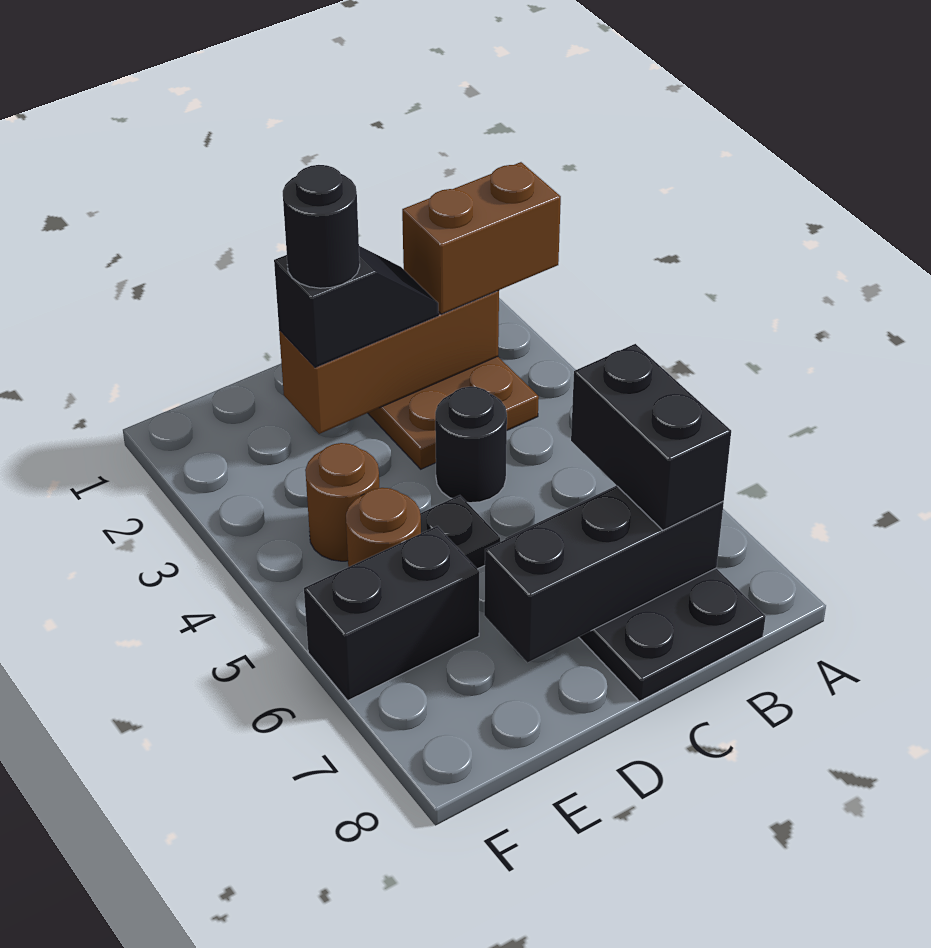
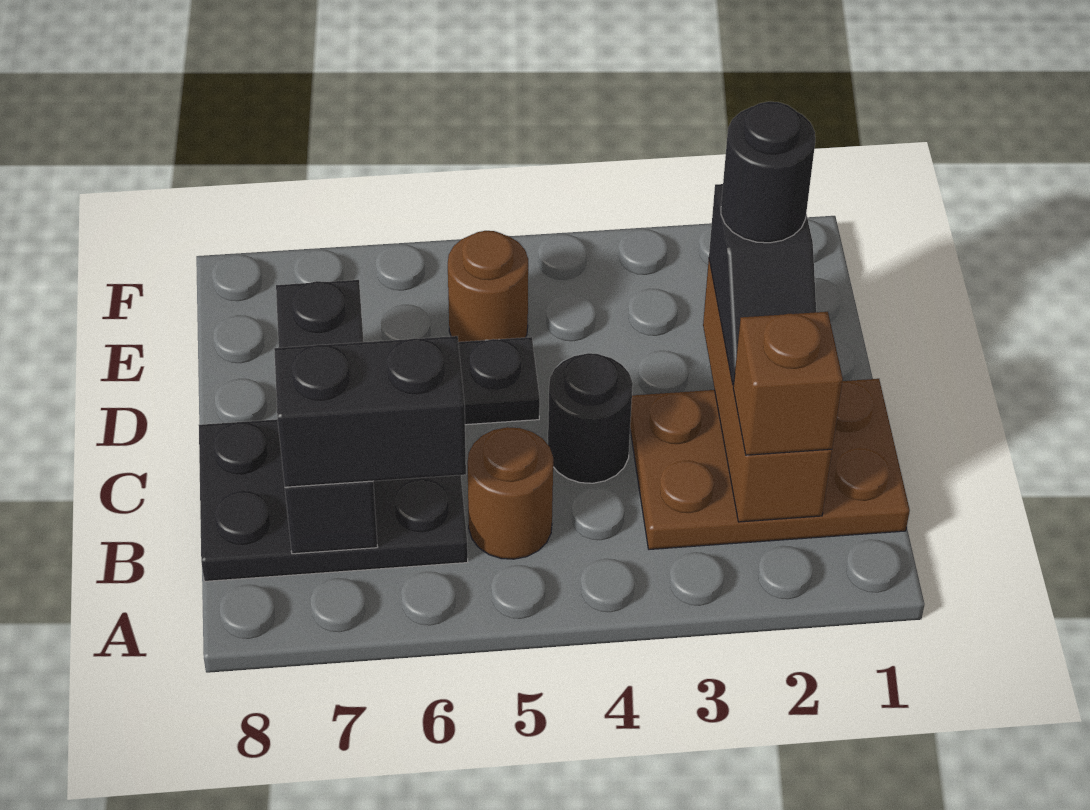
brown 1x2 brick [402,162,561,314] -> brown 1x1 brick [733,312,843,455]
brown 1x1 round brick [305,443,379,561] -> brown 1x1 round brick moved to [467,427,553,559]
black 1x2 brick [304,526,479,700] -> none

